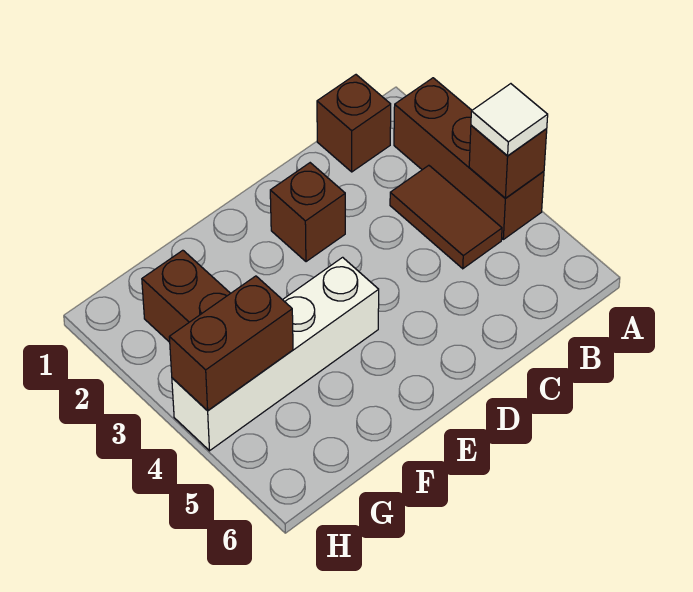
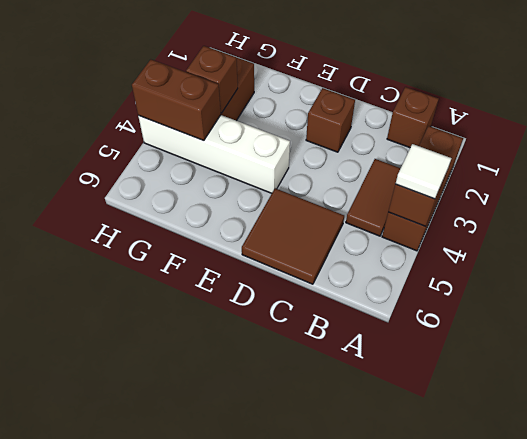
none -> brown 2x2 tile [242,188,344,284]
none -> brown 1x1 brick [186,46,238,113]

